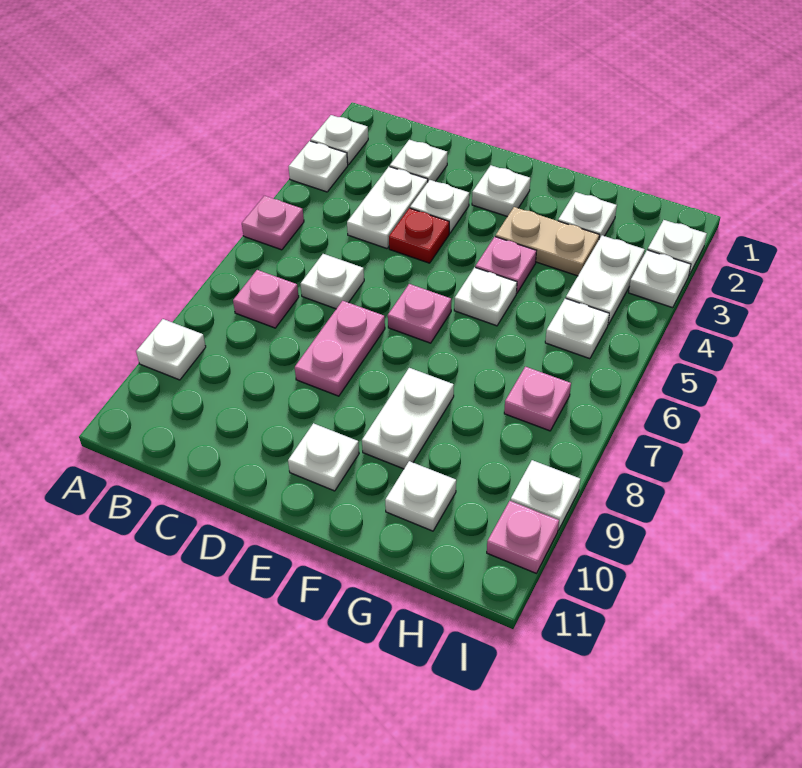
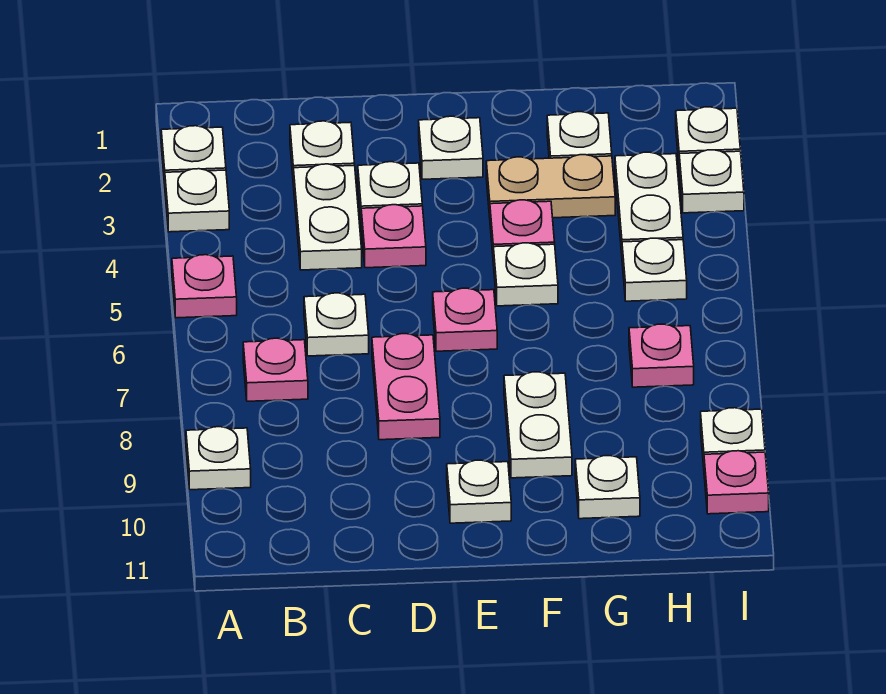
red 1x1 plate [389,208,449,263] -> pink 1x1 plate [361,205,426,268]

